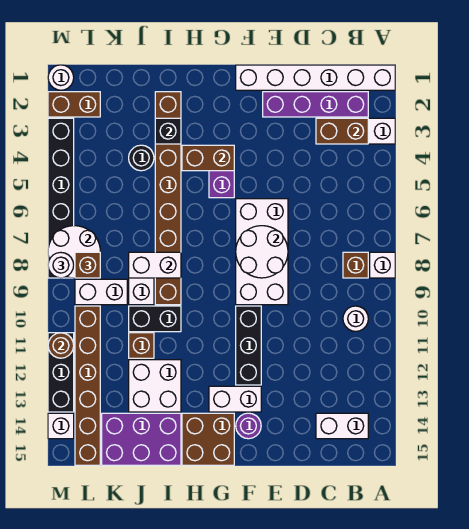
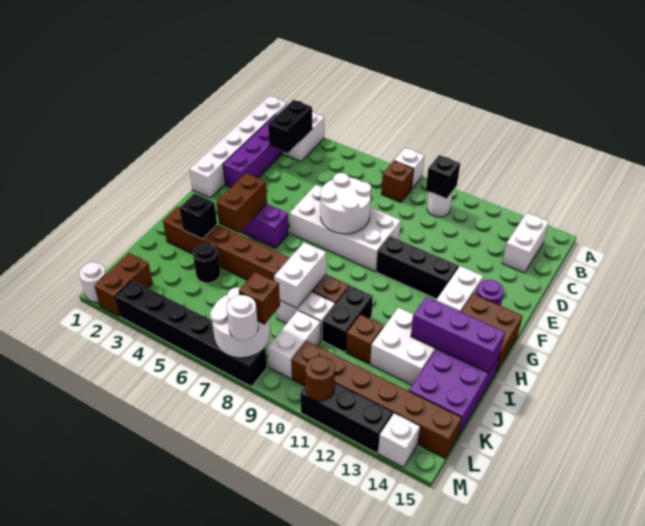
brown 1x2 brick [316,118,368,144] -> black 1x2 brick [268,100,312,153]
none -> black 1x1 brick [426,155,460,199]
none -> purple 1x3 brick [411,297,505,373]

